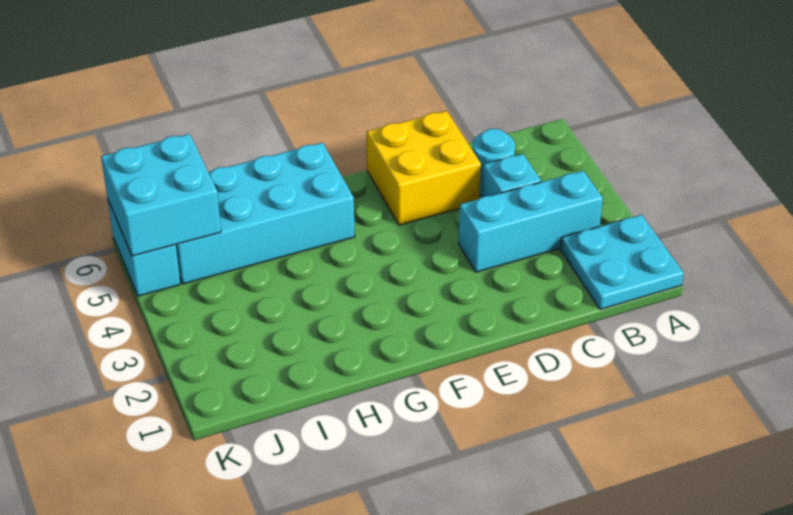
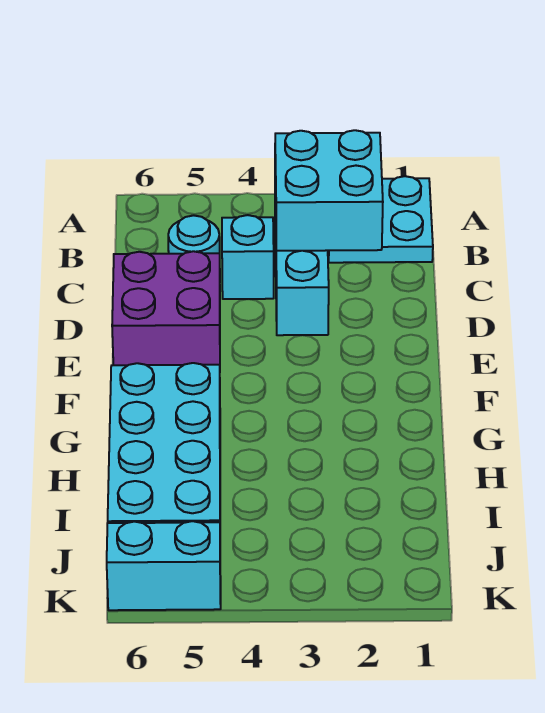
yellow 2x2 brick [367,111,481,225] -> purple 2x2 brick [112,251,220,365]
cyan 2x2 brick [101,134,221,256] -> cyan 2x2 brick moved to [275,130,383,251]

